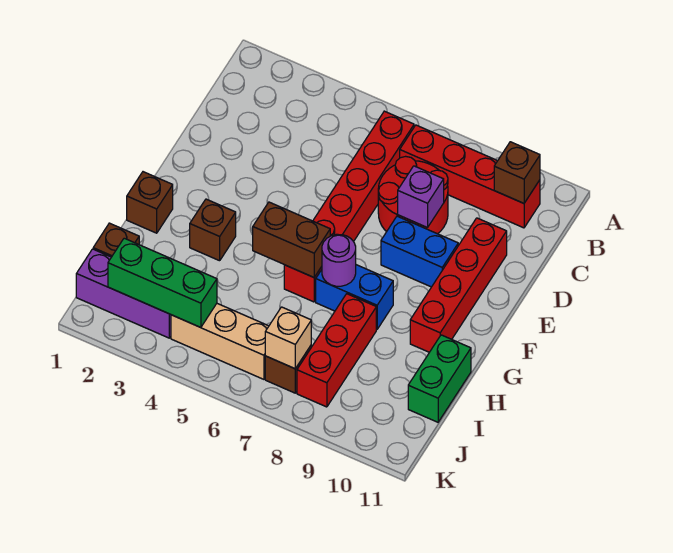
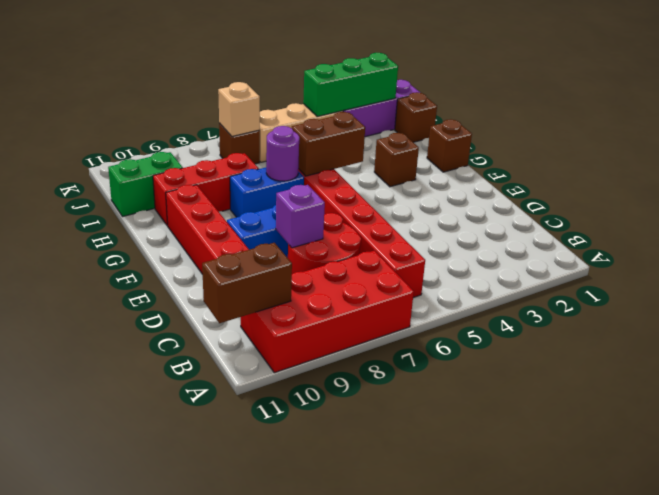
red 1x4 brick [400,125,540,228] -> red 2x4 brick [241,251,414,373]
brown 1x1 brick [494,142,540,203] -> brown 1x2 brick [202,243,292,323]
red 1x3 brick [297,294,376,407] -> red 1x3 brick turned to [153,153,259,226]
green 1x2 brick [408,335,471,422] -> green 1x2 brick turned to [108,152,183,217]

